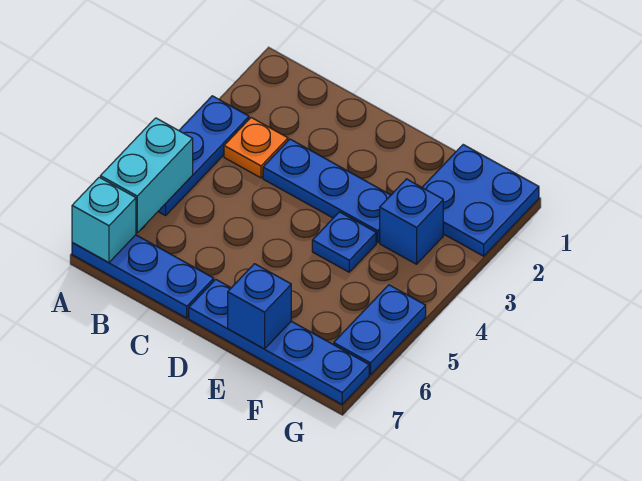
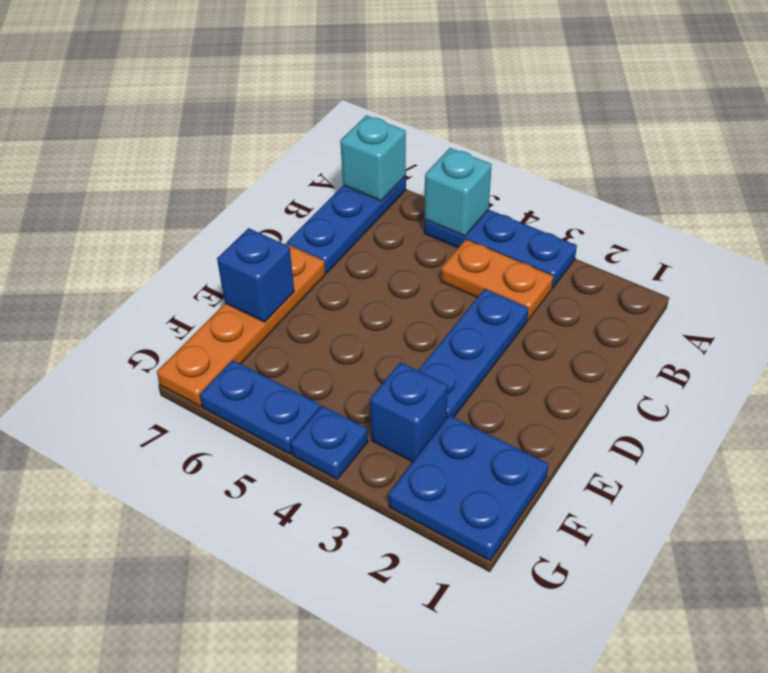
cyan 1x2 brick [100,118,193,233] -> cyan 1x1 brick [425,148,492,236]
orange 1x1 plate [224,118,288,178] -> orange 1x2 plate [441,239,553,320]
blue 1x4 plate [189,279,369,404] -> orange 1x4 plate [157,243,325,406]
blue 1x1 plate [312,212,376,272] -> blue 1x1 plate moved to [291,406,368,479]

